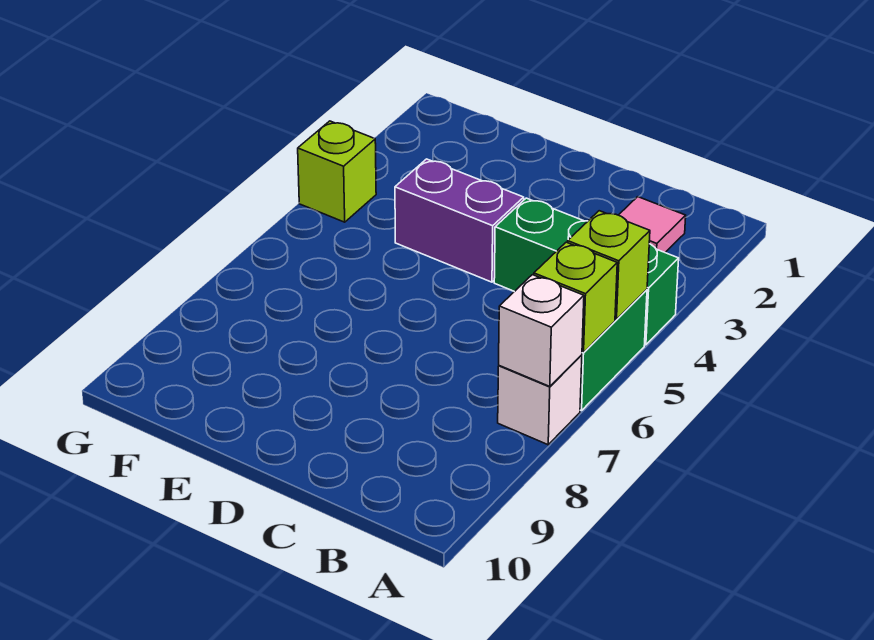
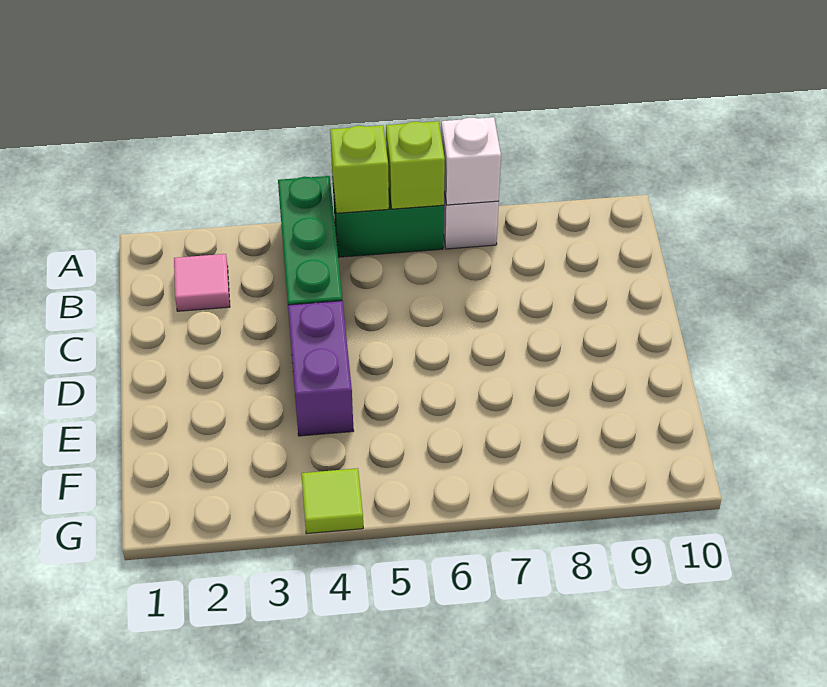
lime 1x1 brick [298,121,376,222] -> lime 1x1 tile [301,468,363,534]

